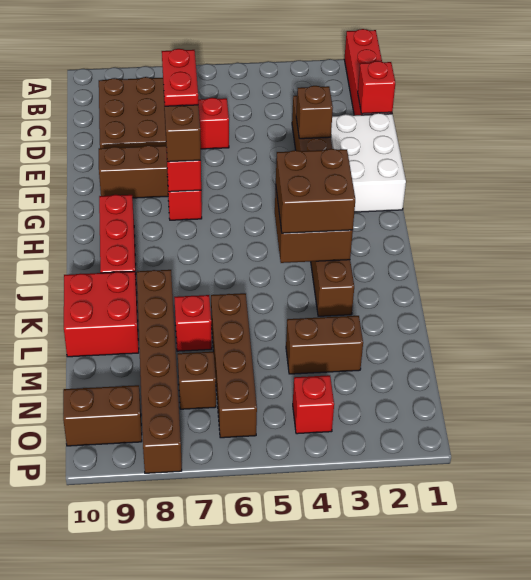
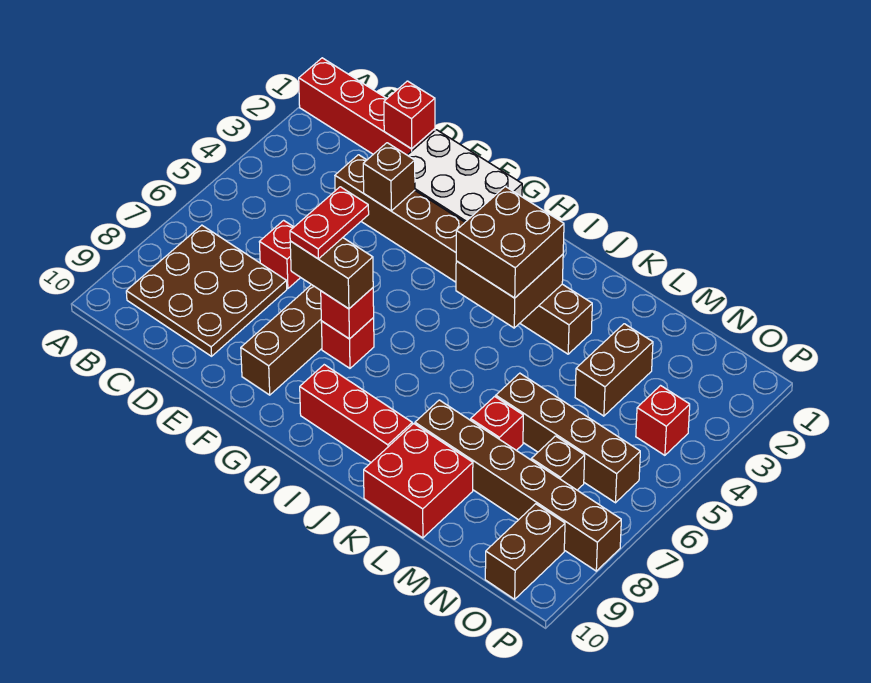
red 1x2 plate [162,49,198,106] -> red 1x2 plate turned to [290,187,369,259]

